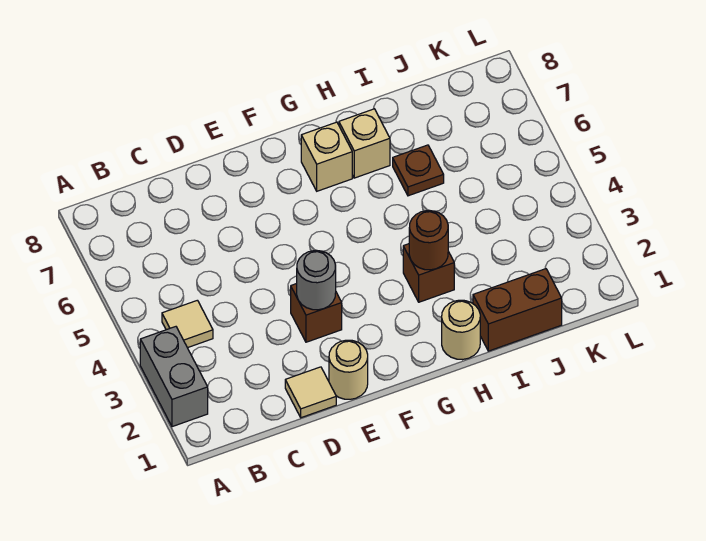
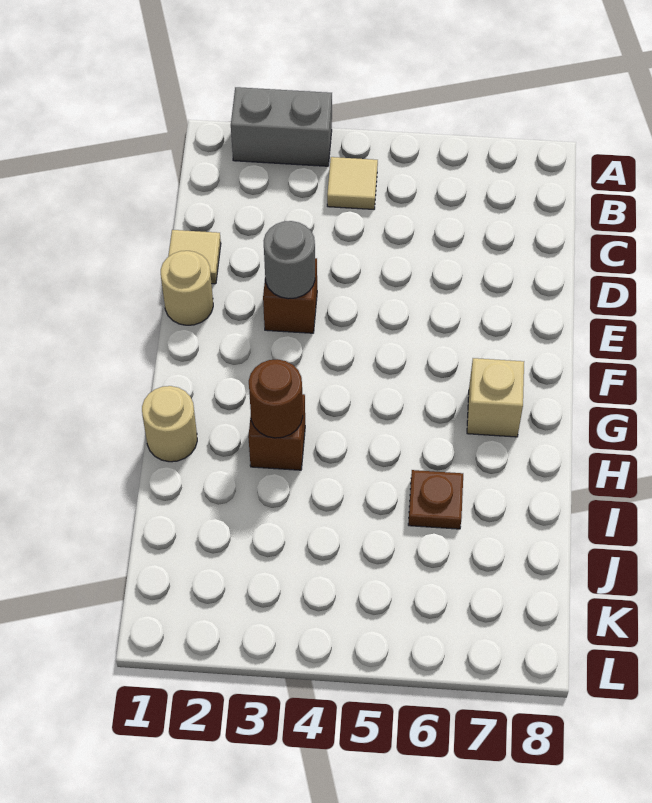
tan 1x1 brick [339,109,390,178] -> none
brown 1x2 brick [473,269,562,351] -> none

